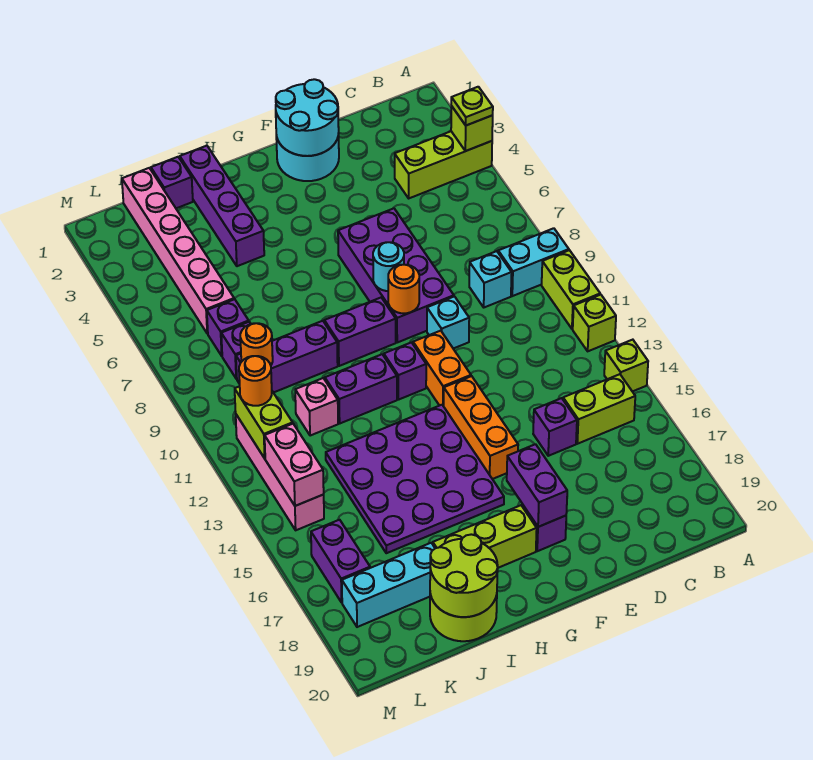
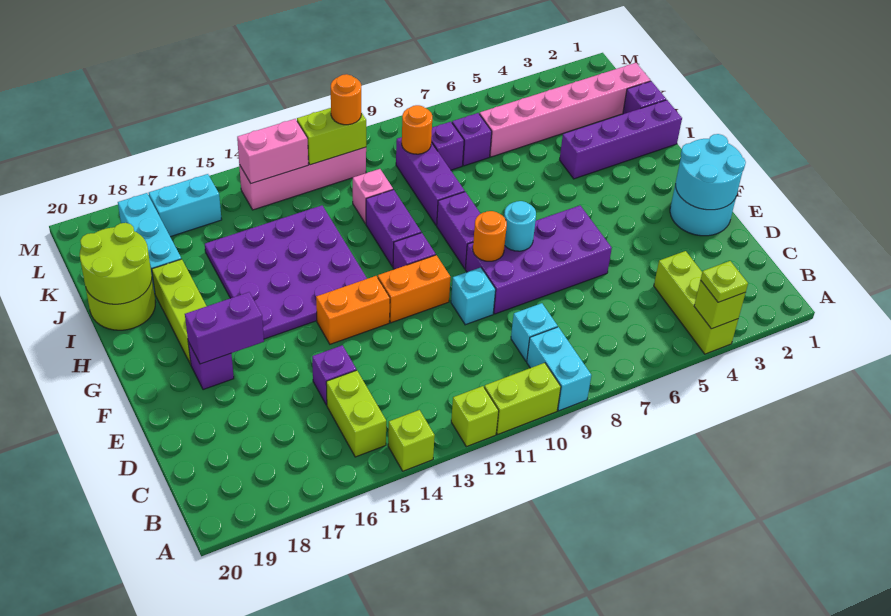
orange 1x3 brick [444,376,518,479] -> orange 1x2 brick [316,276,390,344]
purple 1x2 brick [311,520,370,602] -> cyan 1x2 brick [149,174,222,237]

